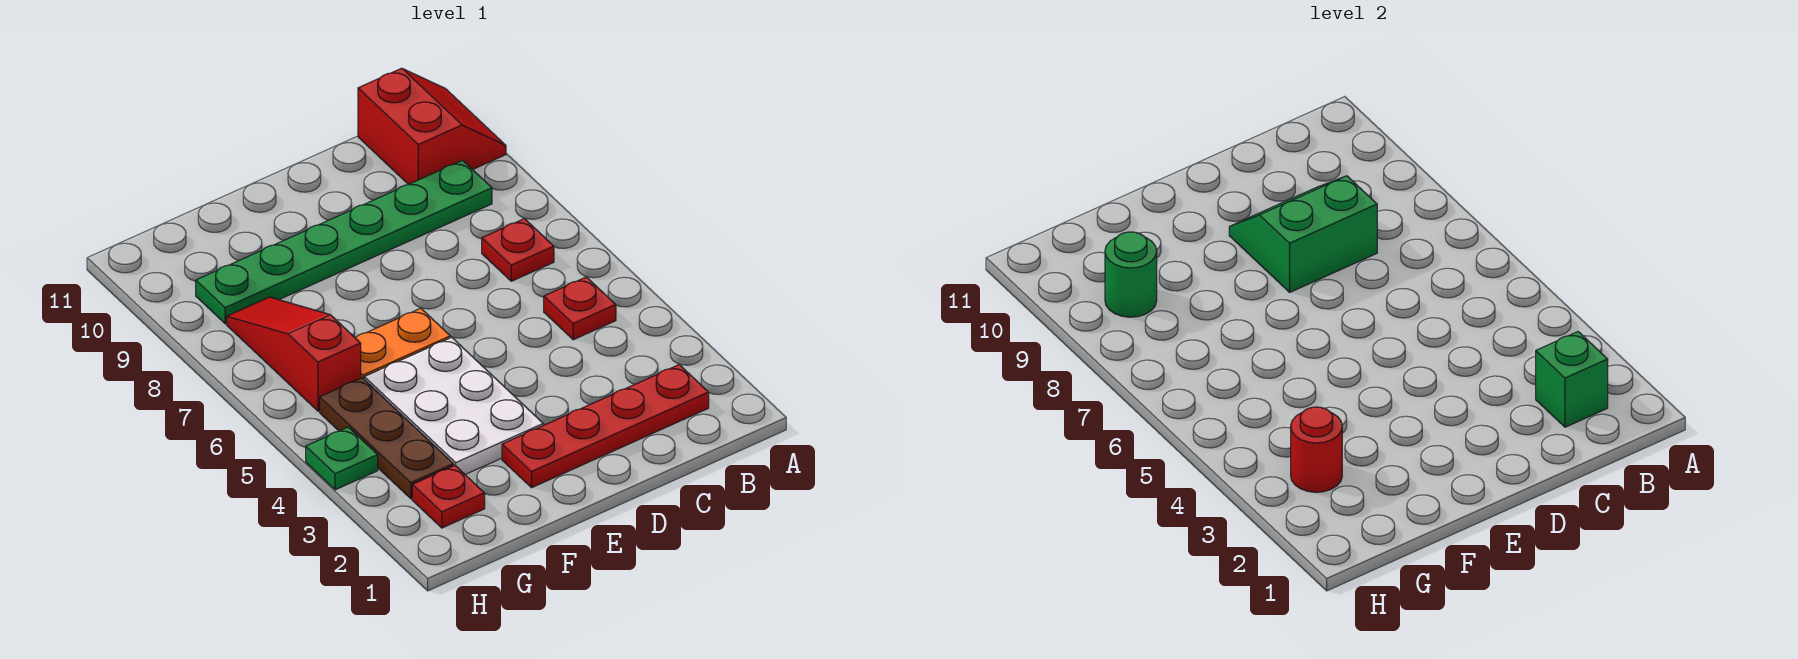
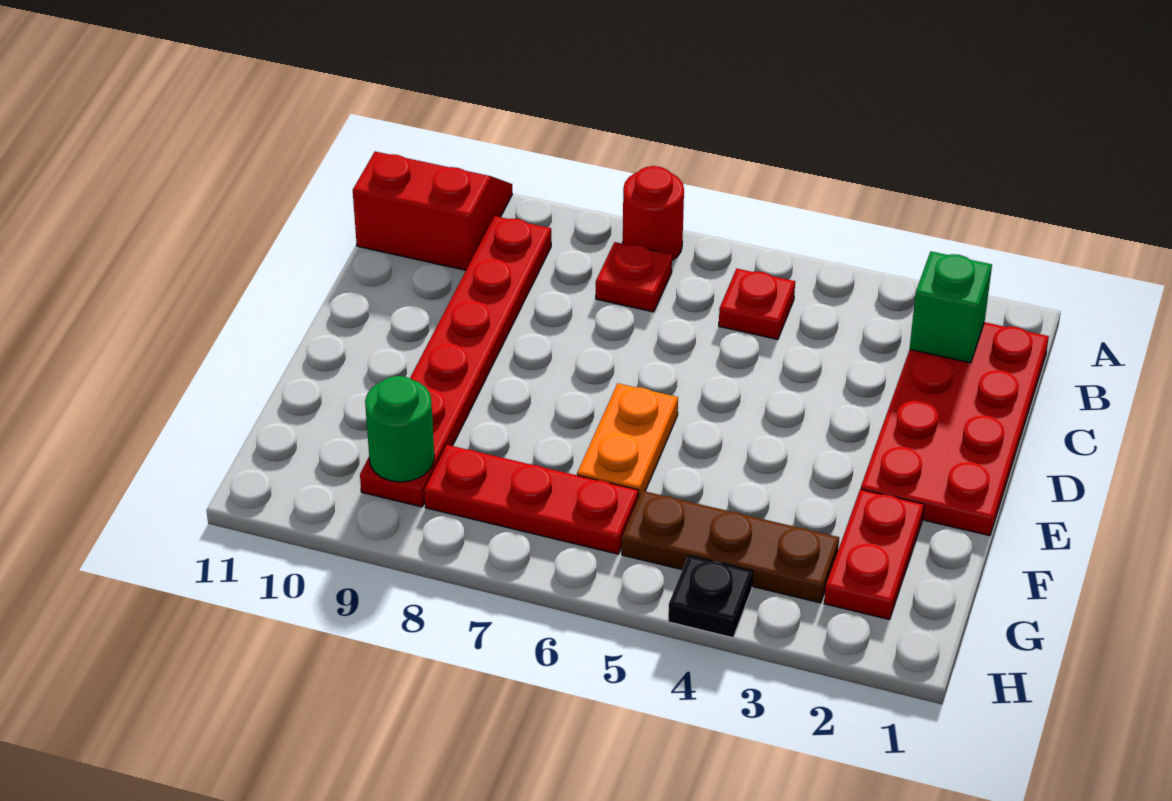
red 1x4 plate [502,365,709,488] -> red 2x4 plate [861,322,1049,536]
green 1x6 plate [196,160,492,324] -> red 1x6 plate [360,216,551,507]
green 2x2 slope [1229,176,1377,292] -> none
white 2x3 plate [364,338,543,474] -> none
red 1x1 plate [412,465,485,528] -> red 1x2 plate [824,489,924,620]
red 1x1 round brick [1291,407,1342,492] -> red 1x1 round brick moved to [623,166,684,260]
red 1x3 slope [227,297,361,411] -> red 1x3 plate [424,445,638,554]
green 1x1 plate [306,427,378,490] -> black 1x1 plate [668,555,753,638]

